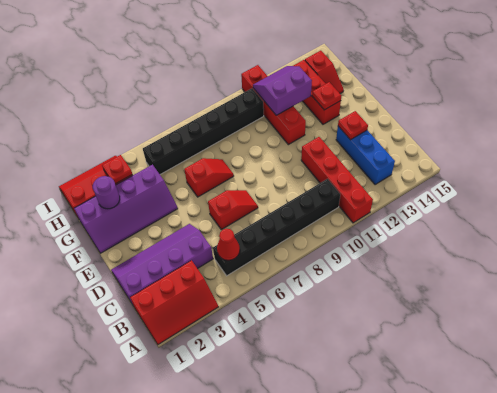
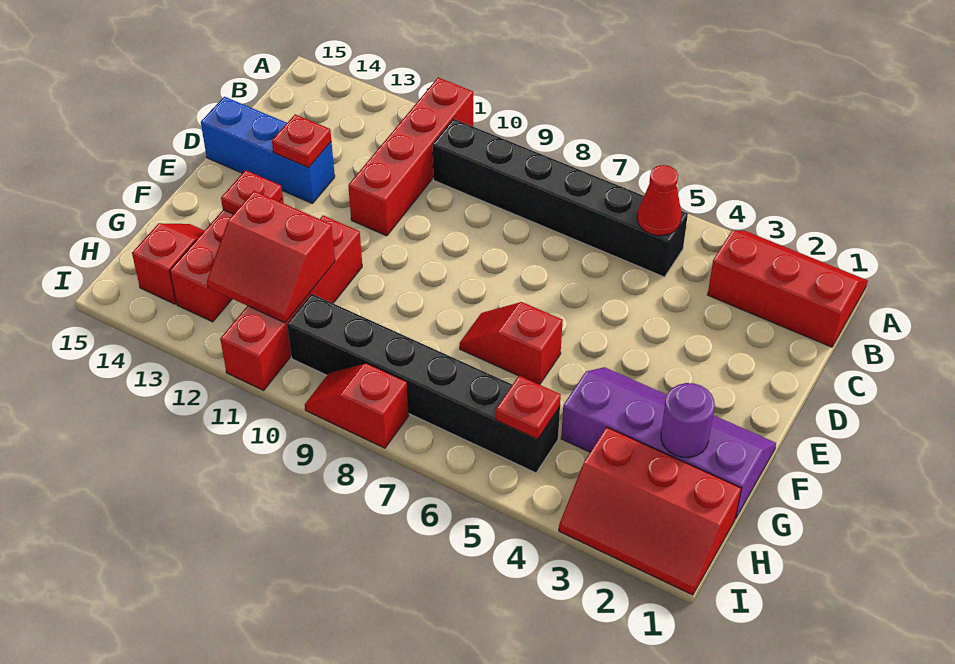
blue 1x3 brick [336,126,395,185] -> blue 1x3 brick turned to [201,97,335,203]
purple 2x4 slope [111,224,213,305] -> none
red 1x2 slope [208,190,258,230] -> red 1x2 slope moved to [305,363,409,448]
purple 2x2 slope [253,66,312,115] -> red 2x2 slope [207,191,335,323]
red 1x1 plate [102,155,132,184] -> red 1x1 plate moved to [496,376,561,439]

